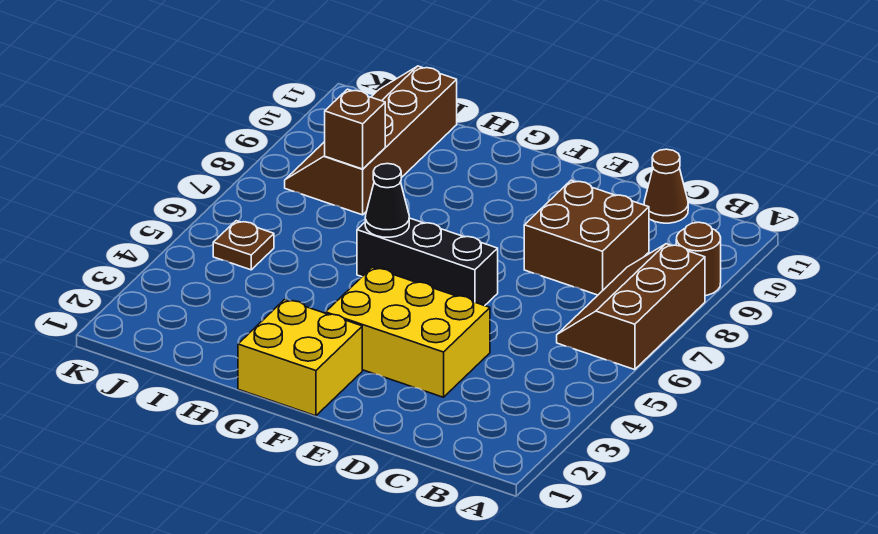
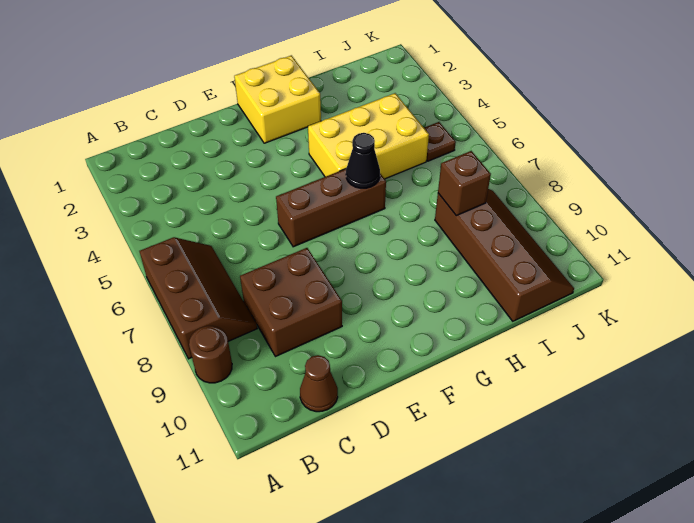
yellow 2x3 brick [326,267,490,397] -> yellow 2x3 brick moved to [308,93,429,179]
black 1x3 brick [357,218,498,306] -> brown 1x3 brick [276,169,386,247]

